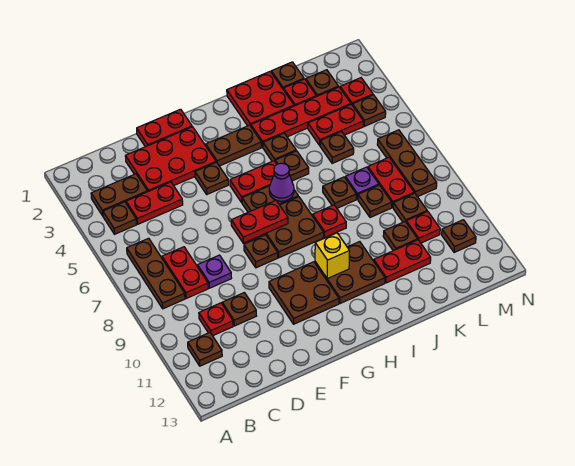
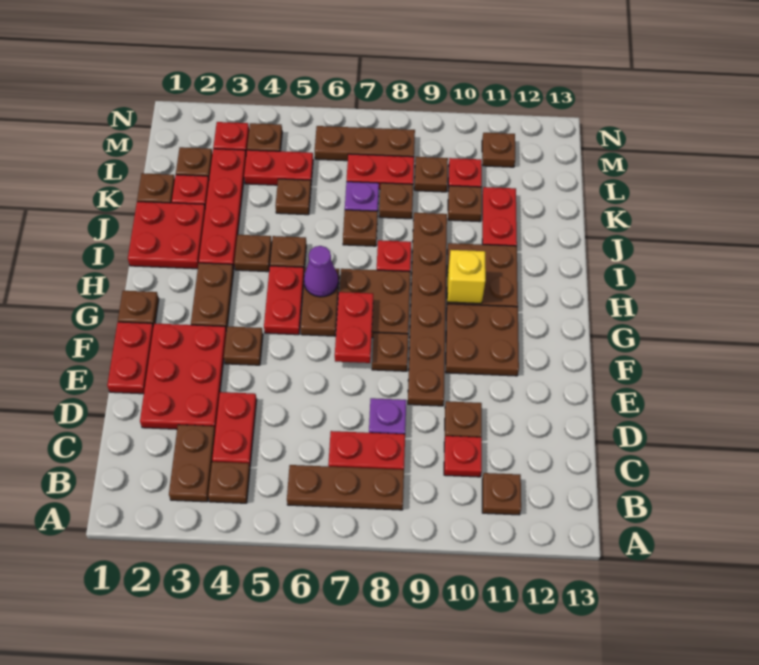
none -> brown 1x6 plate [408,213,447,406]
none -> brown 1x1 plate [118,291,159,327]
red 1x2 plate [308,104,363,145] -> red 1x2 plate turned to [244,150,313,185]

